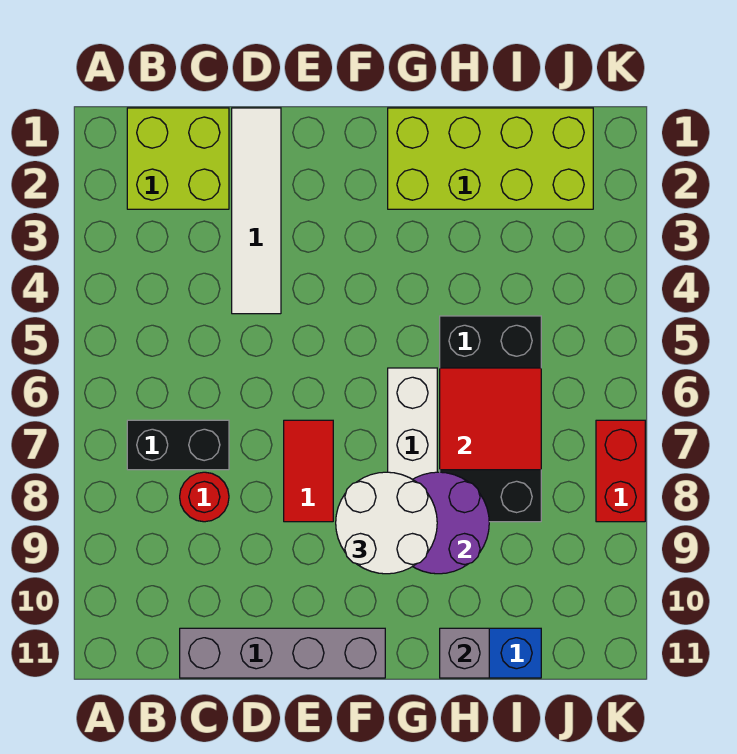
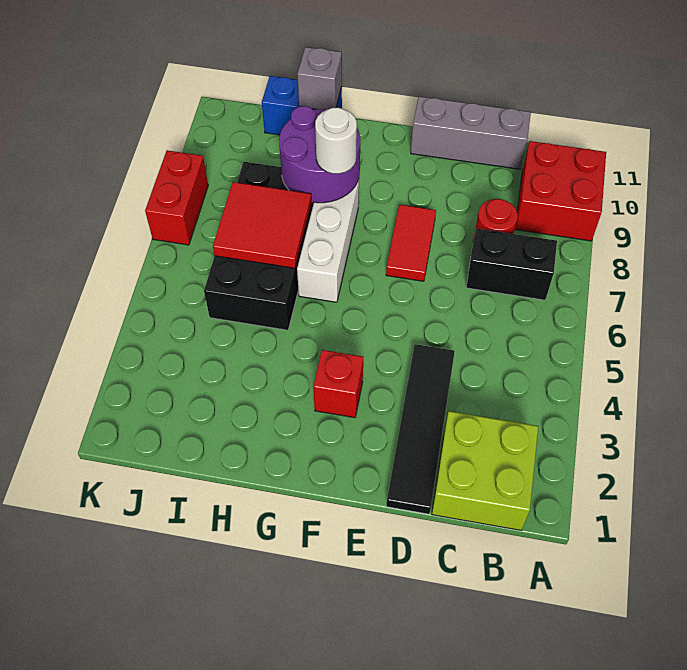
none -> red 2x2 brick [515,141,606,241]
grey 1x4 brick [180,628,385,678] -> grey 1x3 brick [411,96,531,169]
white 1x4 tile [232,108,281,314] -> black 1x4 tile [386,344,455,514]
none -> red 1x1 brick [313,350,363,418]
white 2x2 round brick [336,472,437,574] -> white 1x1 round brick [315,108,357,174]
lime 2x4 brick [388,108,593,209] -> none

